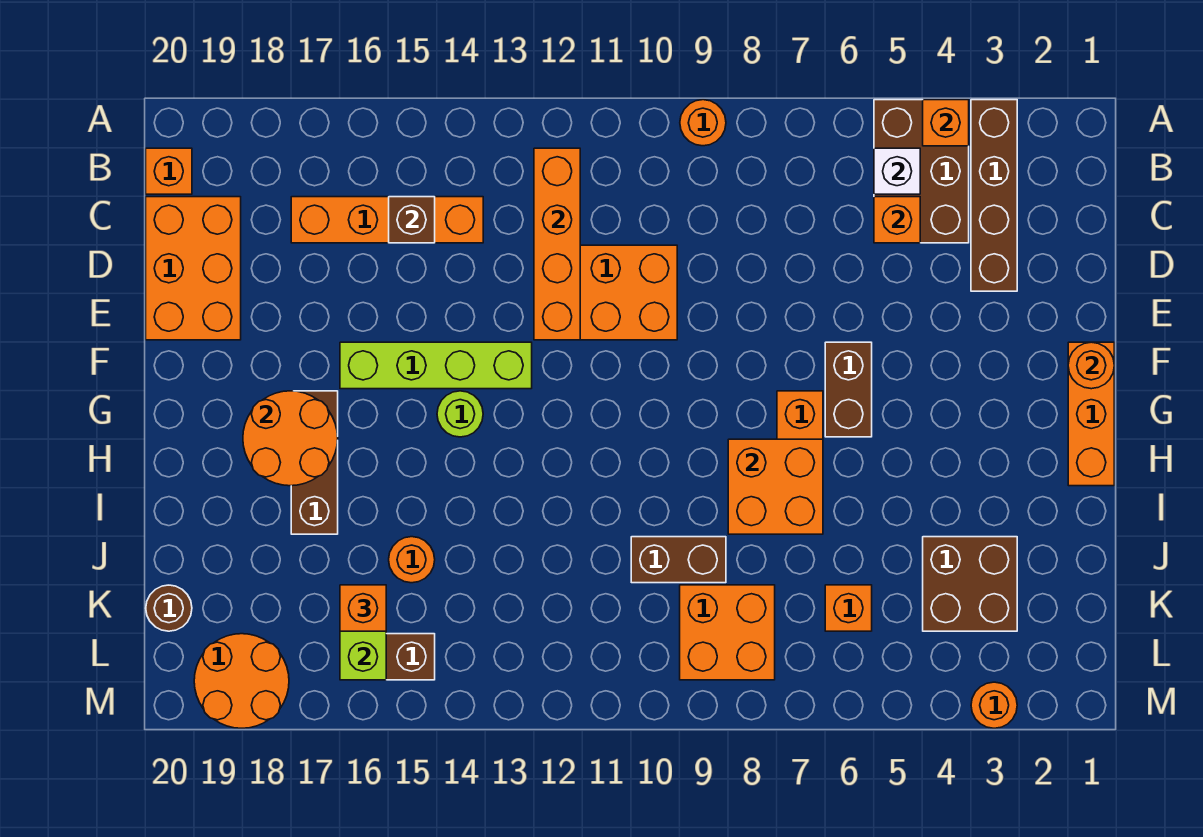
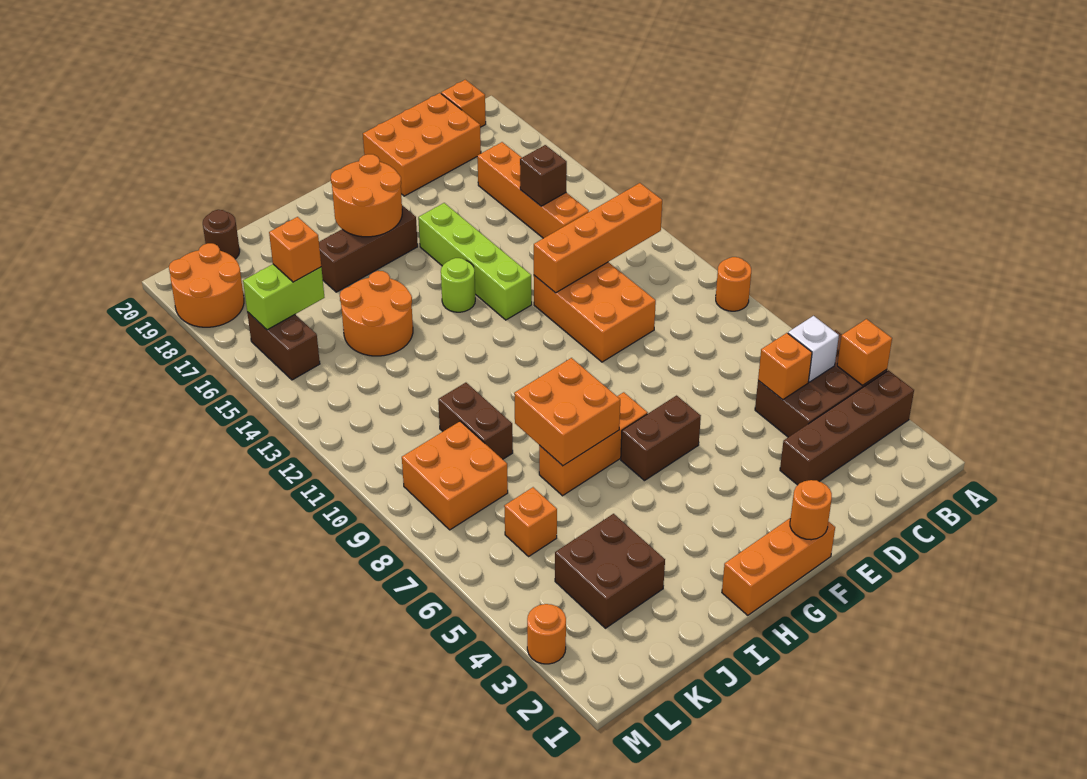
orange 1x1 round brick [389,537,435,583] -> orange 2x2 round brick [340,271,413,356]

